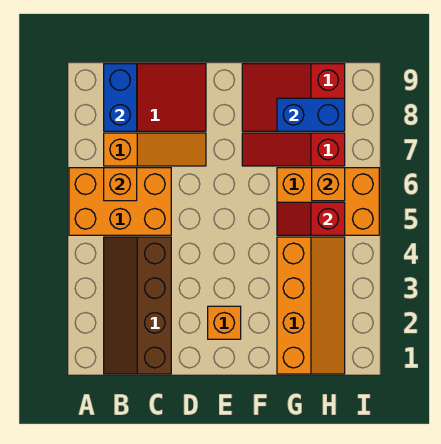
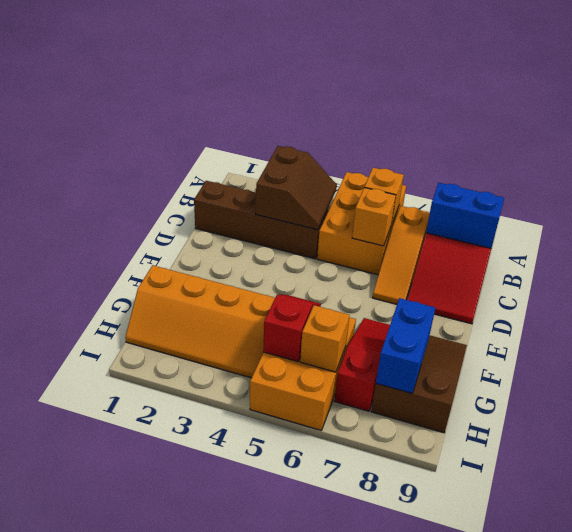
none -> brown 2x2 slope [256,146,337,230]
orange 1x1 brick [208,306,241,339] -> orange 1x1 brick moved to [352,188,396,246]
red 2x3 slope [242,64,345,131] -> brown 2x3 slope [371,336,467,433]

